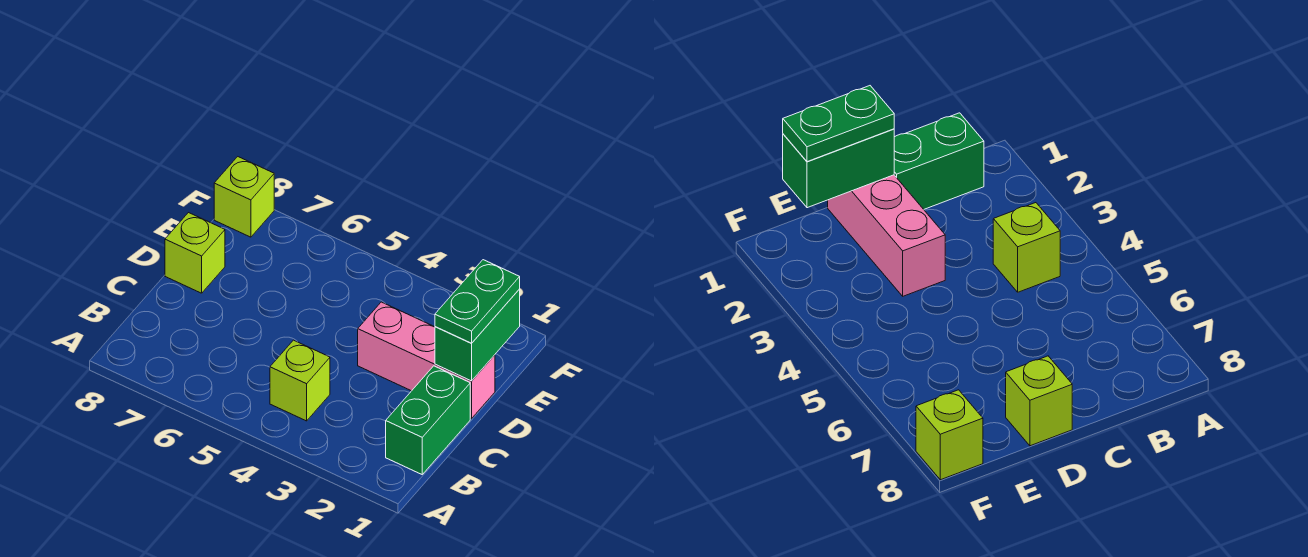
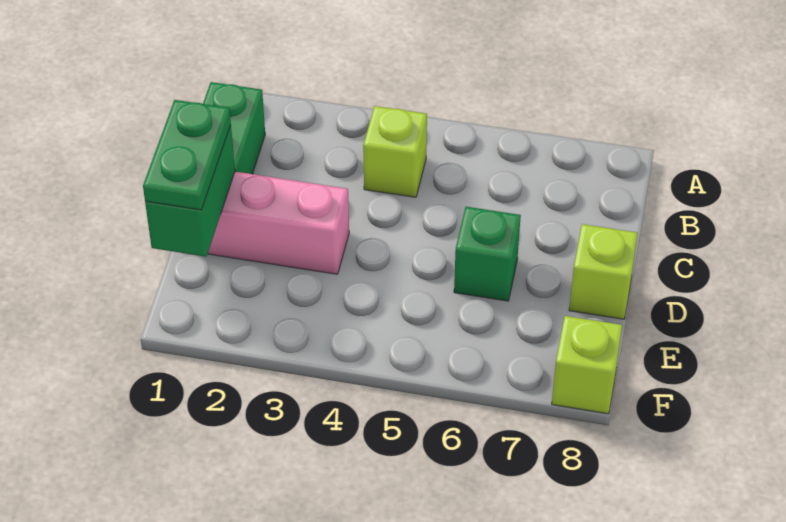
none -> green 1x1 brick [454,207,521,301]

